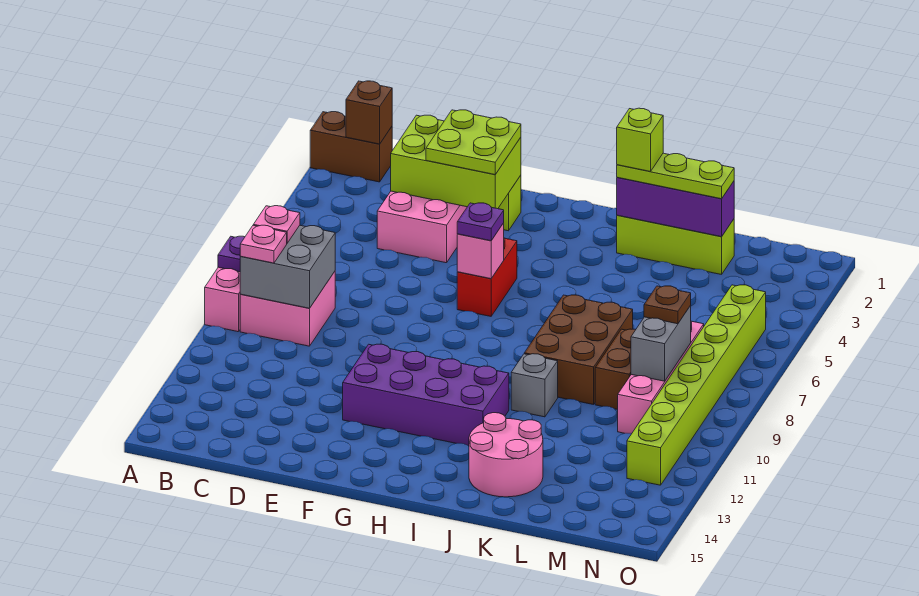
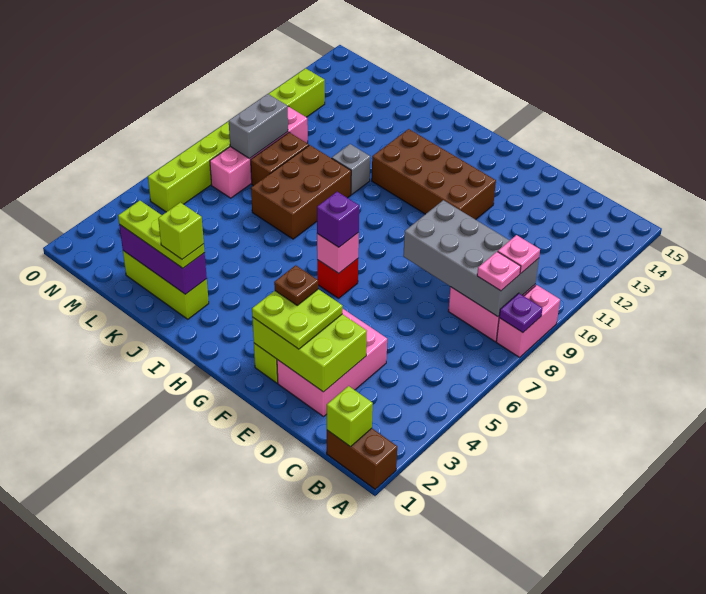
brown 1x1 brick [346,81,392,144] -> lime 1x1 brick [327,386,373,447]
grey 2x2 brick [240,225,335,308] -> grey 2x4 brick [403,200,539,317]
purple 2x4 brick [343,344,509,446] -> brown 2x4 brick [372,129,496,220]
red 1x2 brick [457,238,517,316] -> red 1x1 brick [317,259,358,298]
purple 1x1 plate [457,203,504,241] -> purple 1x1 brick [317,192,359,247]
pink 2x2 round brick [469,413,543,497] -> none
brown 1x1 plate [644,286,691,324] -> brown 1x1 plate moved to [274,265,318,305]

